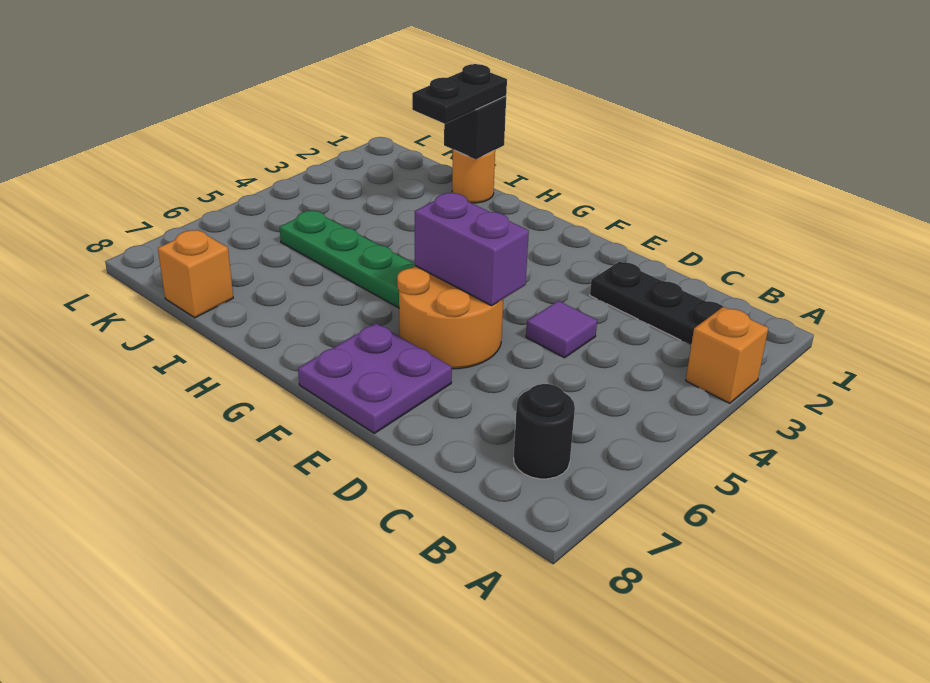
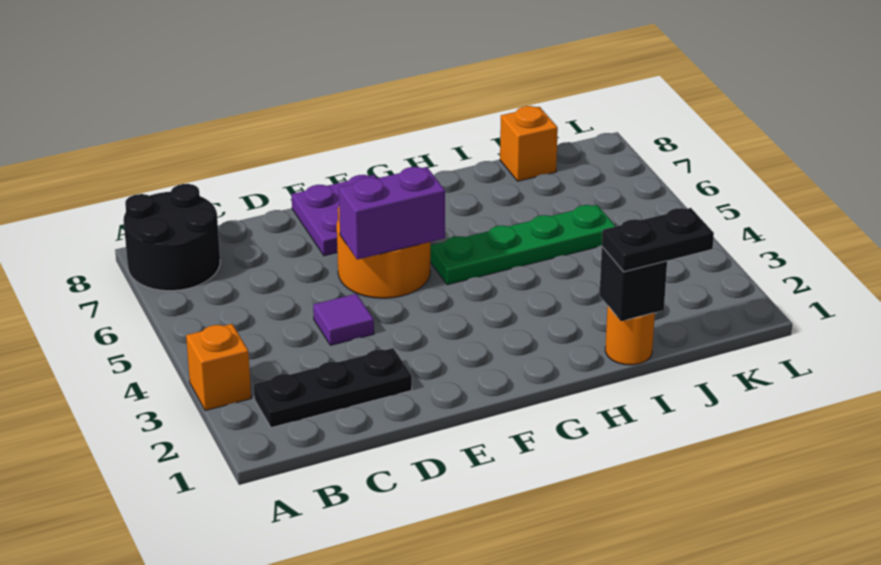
black 1x1 round brick [514,384,575,479] -> black 2x2 round brick [124,184,220,291]
black 1x2 plate [412,64,507,124] -> black 1x2 plate turned to [602,208,714,272]

